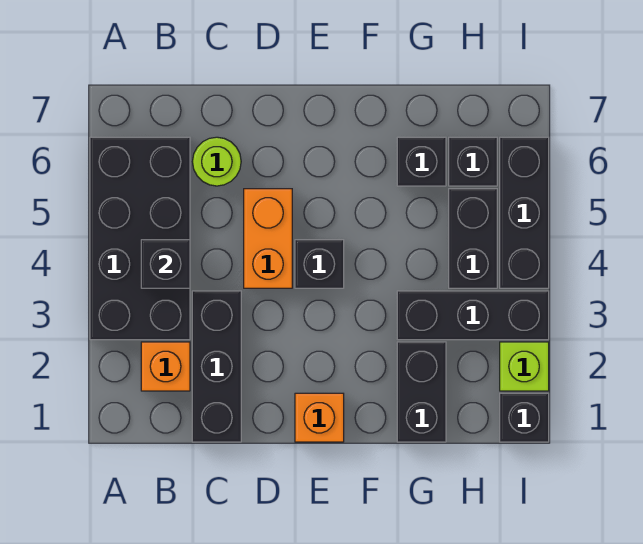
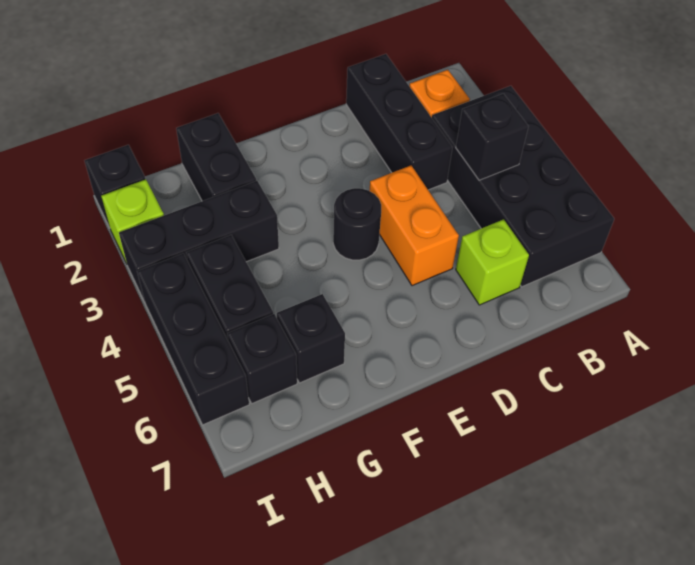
lime 1x1 round brick [192,137,241,186] -> lime 1x1 brick [456,219,529,305]
orange 1x1 brick [295,393,344,442] -> none
black 1x1 brick [295,240,344,288] -> black 1x1 round brick [333,188,381,260]

